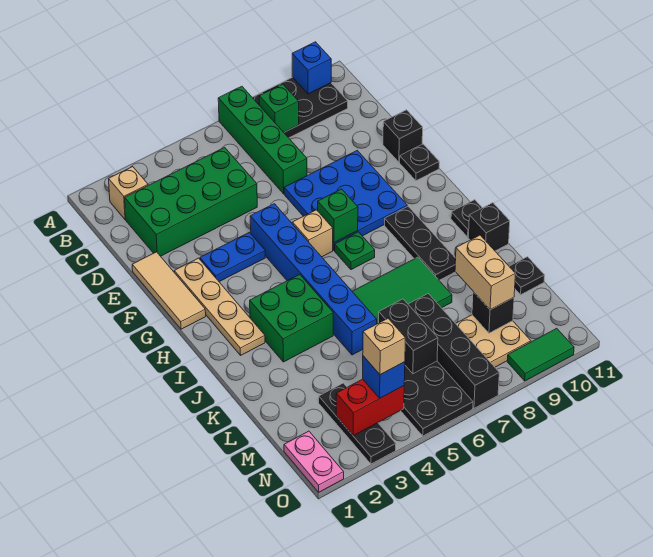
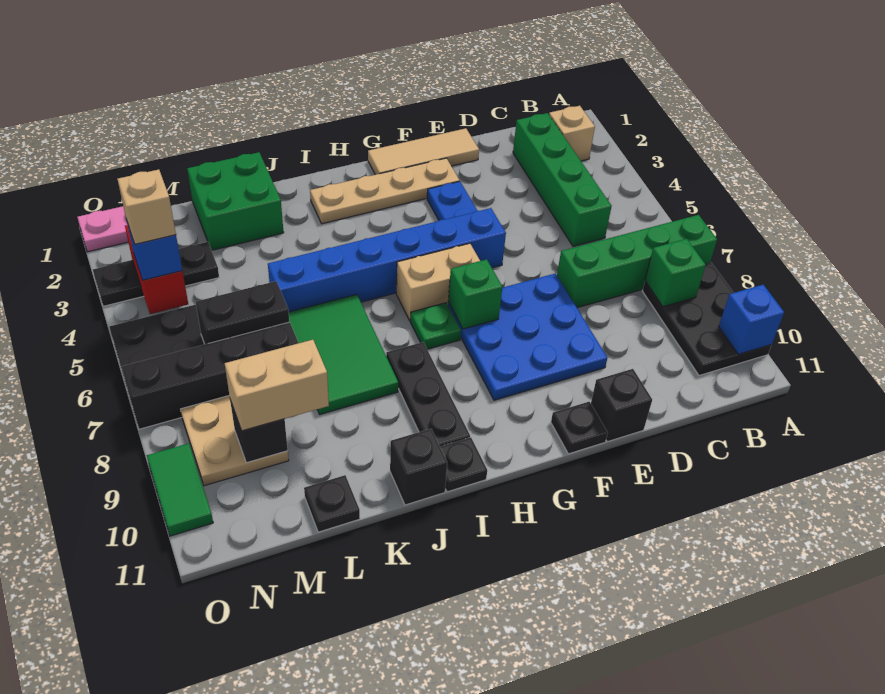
green 2x4 brick [125,147,257,256] -> green 1x4 brick [513,113,612,247]
tan 1x1 brick [292,210,333,257] -> tan 1x2 brick [396,243,480,320]
black 1x3 plate [385,206,456,280] -> black 1x3 plate turned to [386,342,470,446]
green 2x2 brick [250,274,333,362] -> green 2x2 brick moved to [187,152,284,250]

